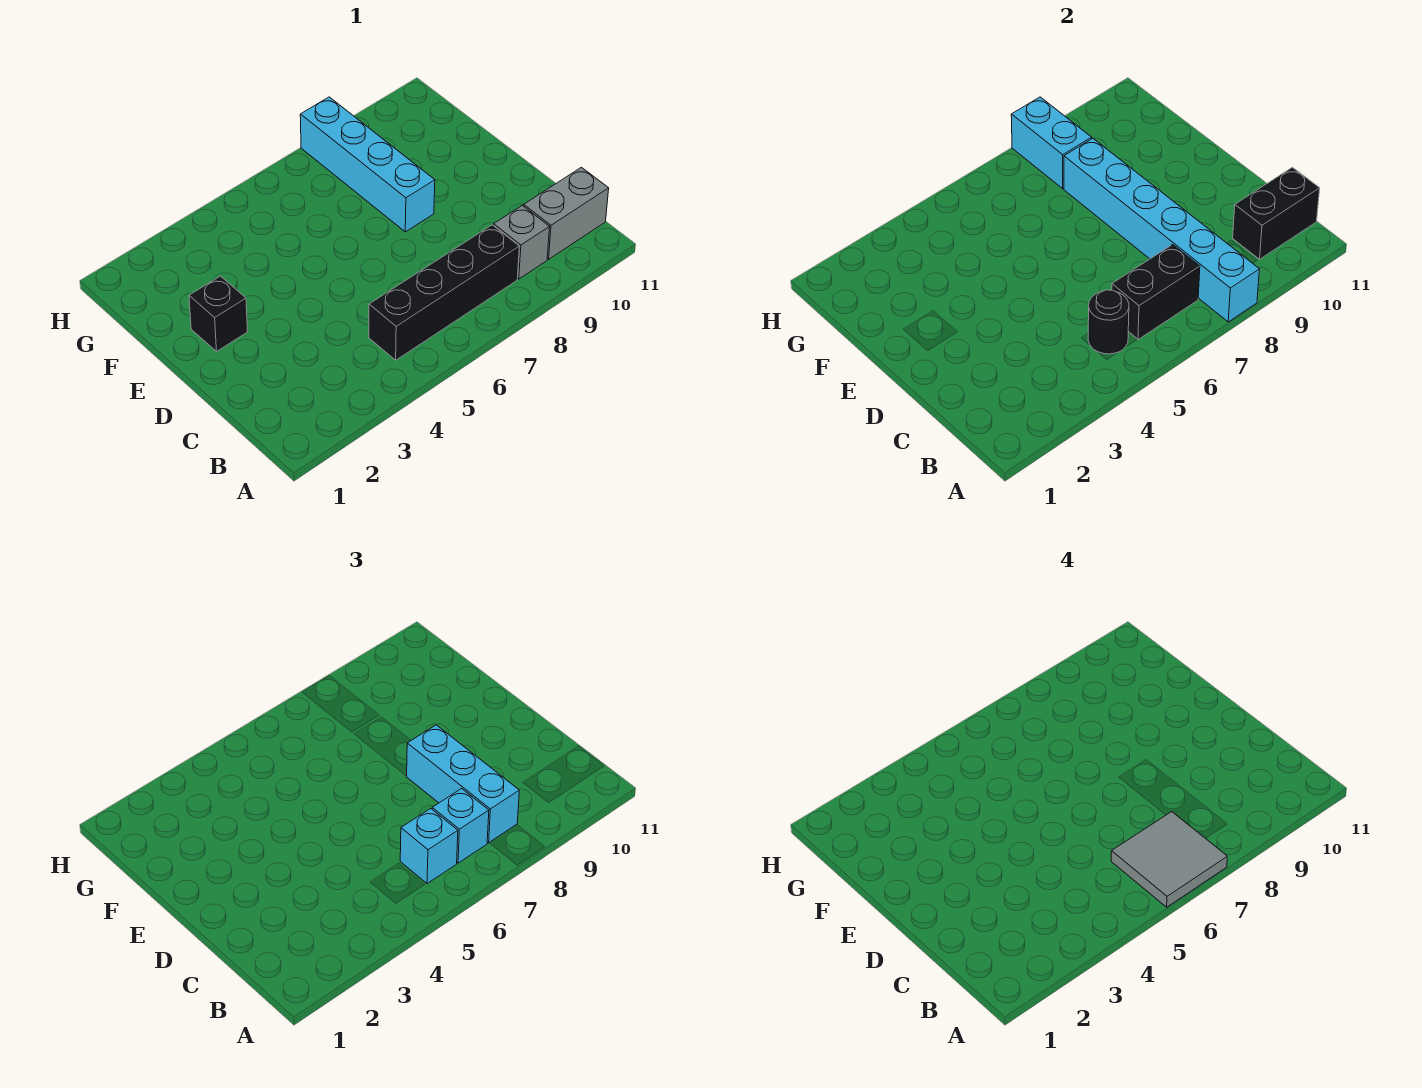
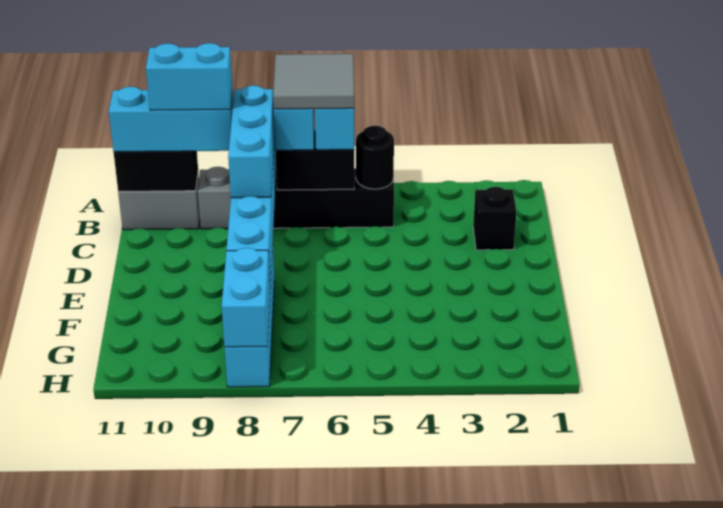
none -> cyan 1x3 brick [109,87,233,152]
none -> cyan 1x2 brick [146,43,232,110]
black 1x1 brick [189,276,247,351] -> black 1x1 brick moved to [473,187,517,250]

